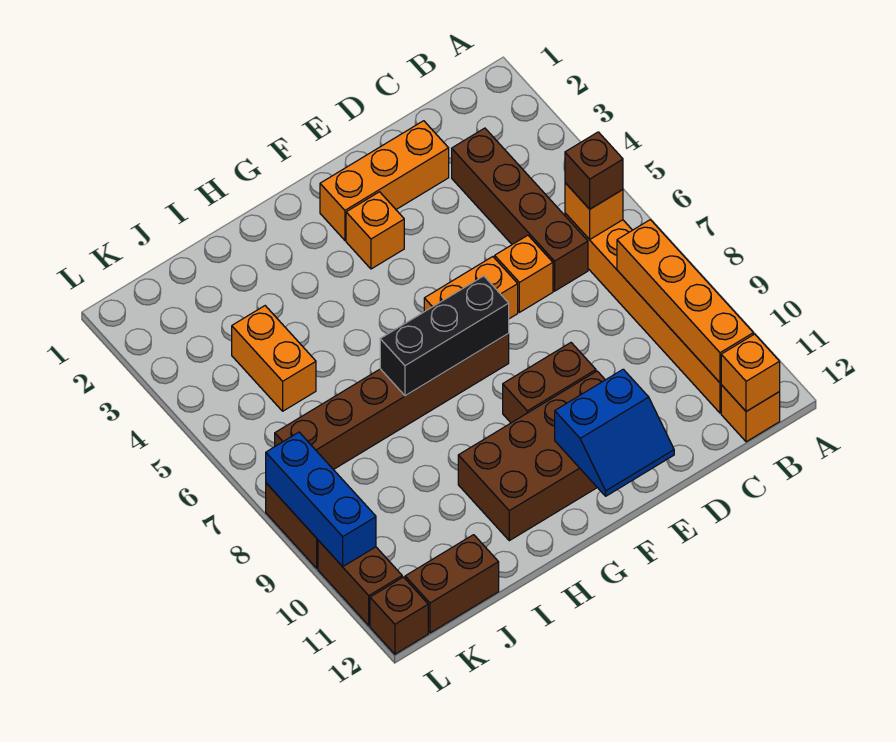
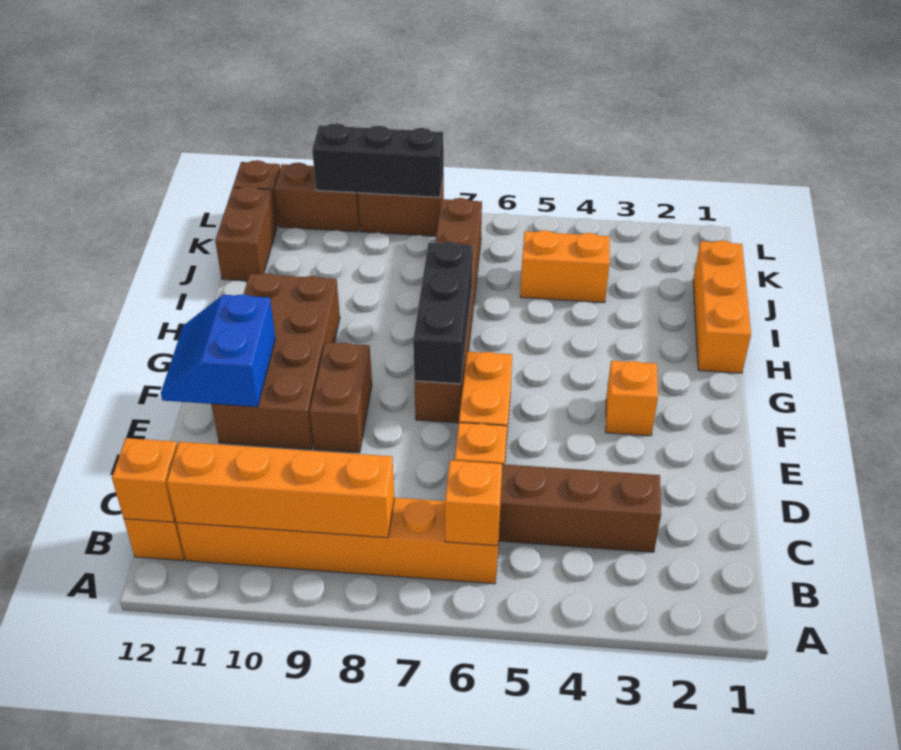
brown 1x1 brick [565,132,623,209] -> none
orange 1x3 brick [320,121,449,240] -> orange 1x3 brick moved to [693,241,751,373]
blue 1x3 brick [266,432,376,567] -> black 1x3 brick [312,123,444,197]

